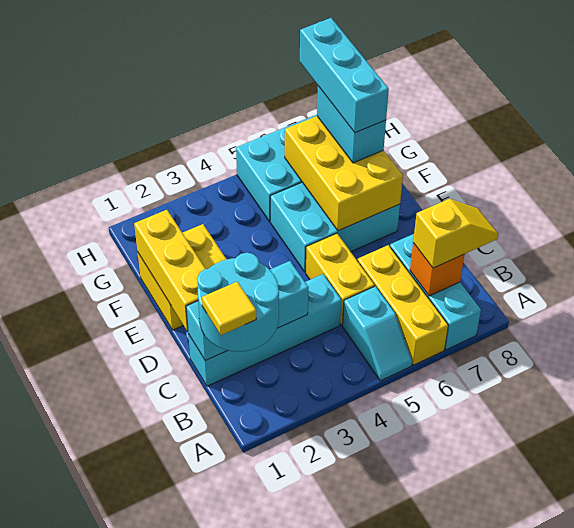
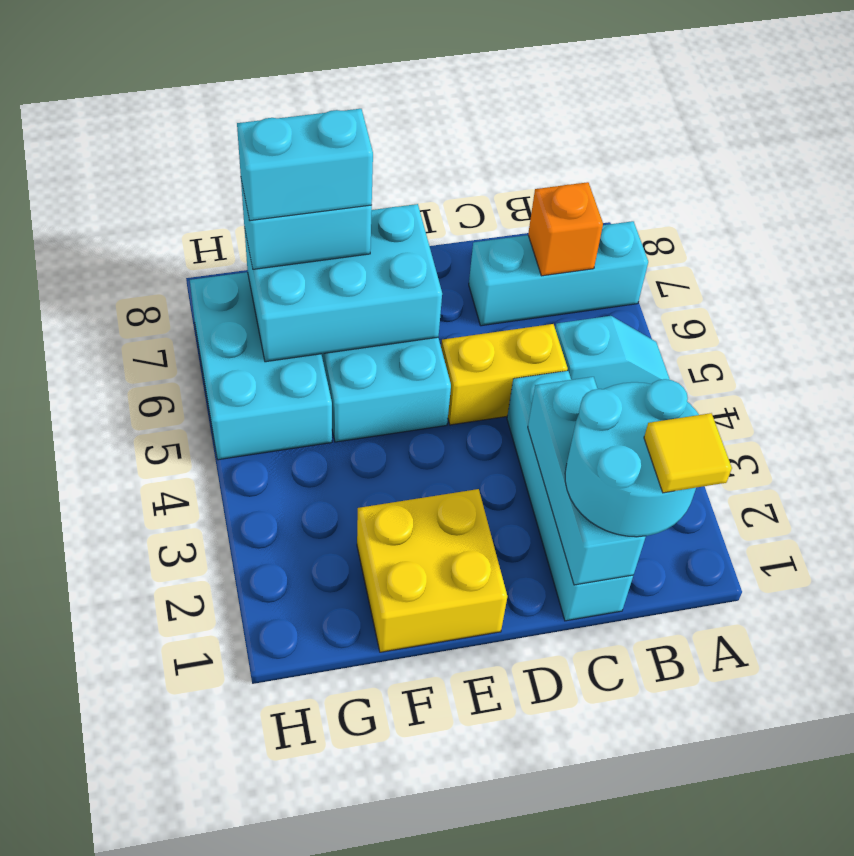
yellow 1x3 brick [358,245,448,365] -> none
yellow 1x2 slope [413,199,498,268] -> none
yellow 1x3 brick [134,210,205,332] -> none
yellow 2x3 brick [285,116,403,231] -> cyan 2x3 brick [245,204,442,362]
cyan 1x3 brick [300,18,389,133] -> cyan 1x2 brick [237,109,373,221]

